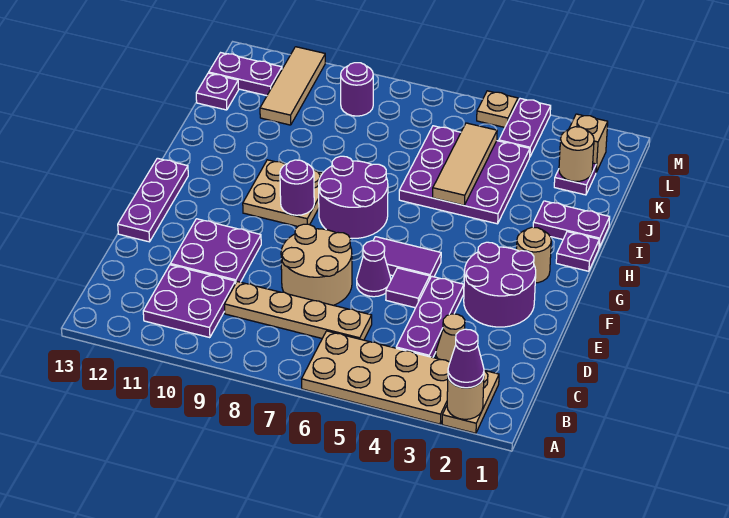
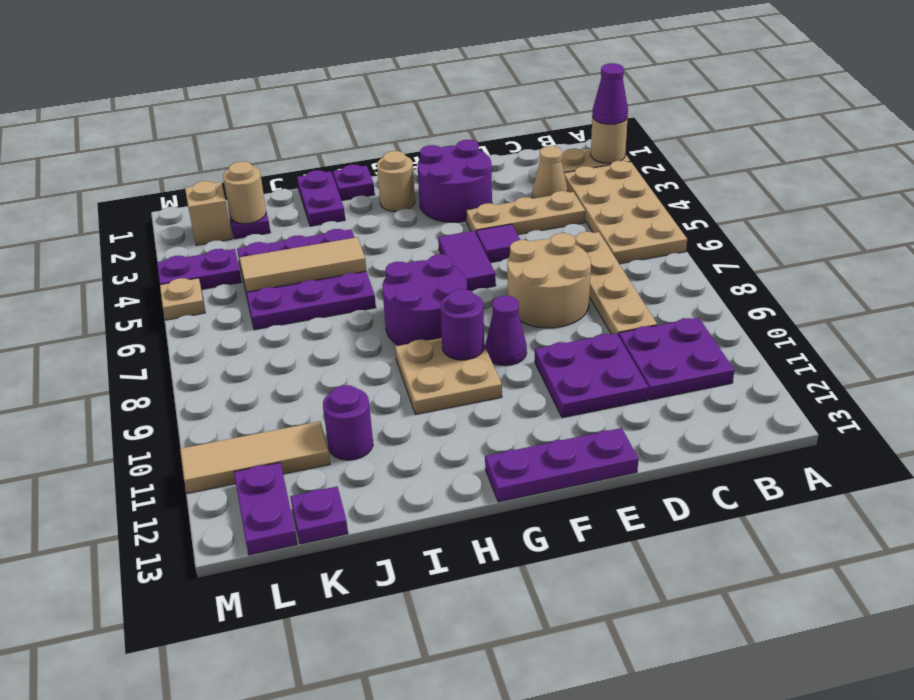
purple 1x3 plate [396,276,464,357] -> tan 1x3 plate [466,191,585,234]
purple 1x1 cone [357,241,391,297] -> purple 1x1 cone moved to [485,296,527,366]
purple 1x1 round brick [341,63,373,116] -> purple 1x1 round brick moved to [323,385,373,460]

